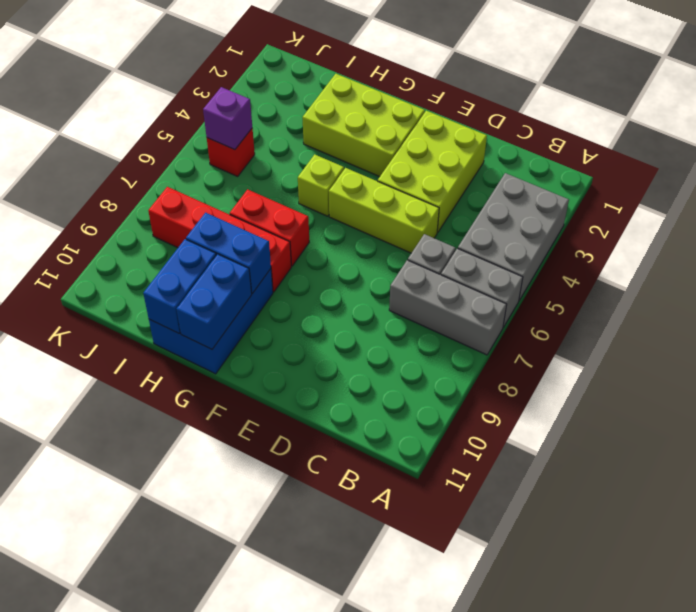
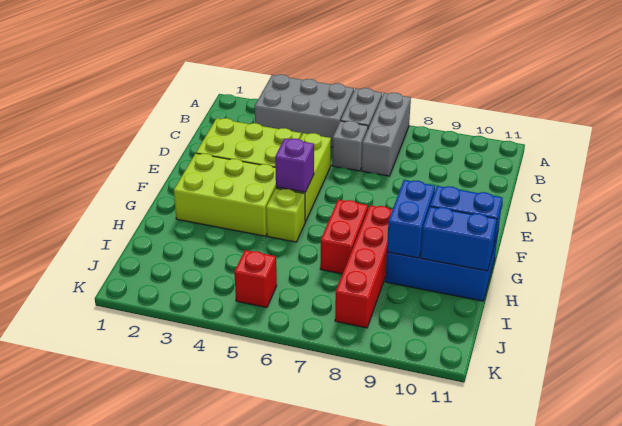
lime 2x3 brick [302,74,425,177] -> lime 2x3 brick turned to [174,153,276,236]
purple 1x1 brick [203,87,252,150] -> purple 1x1 brick moved to [275,139,314,192]

